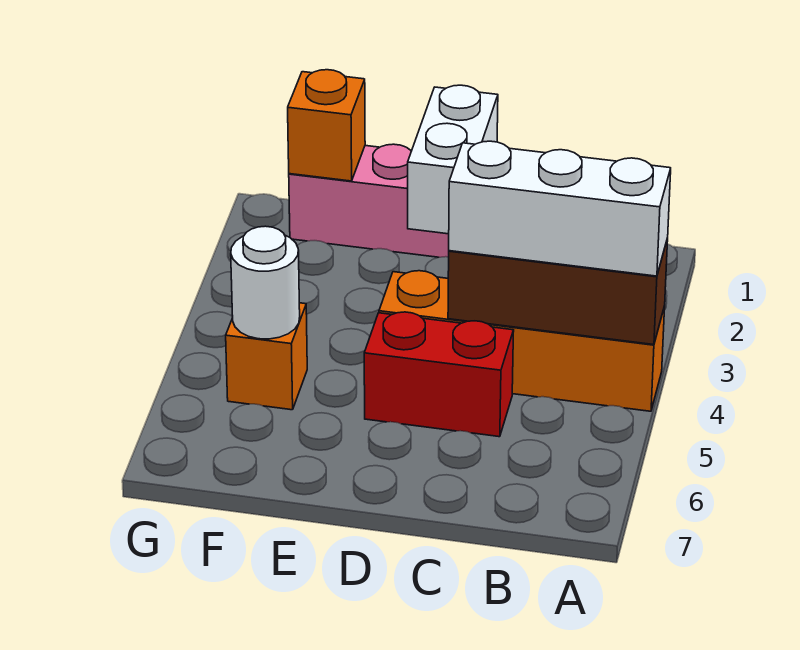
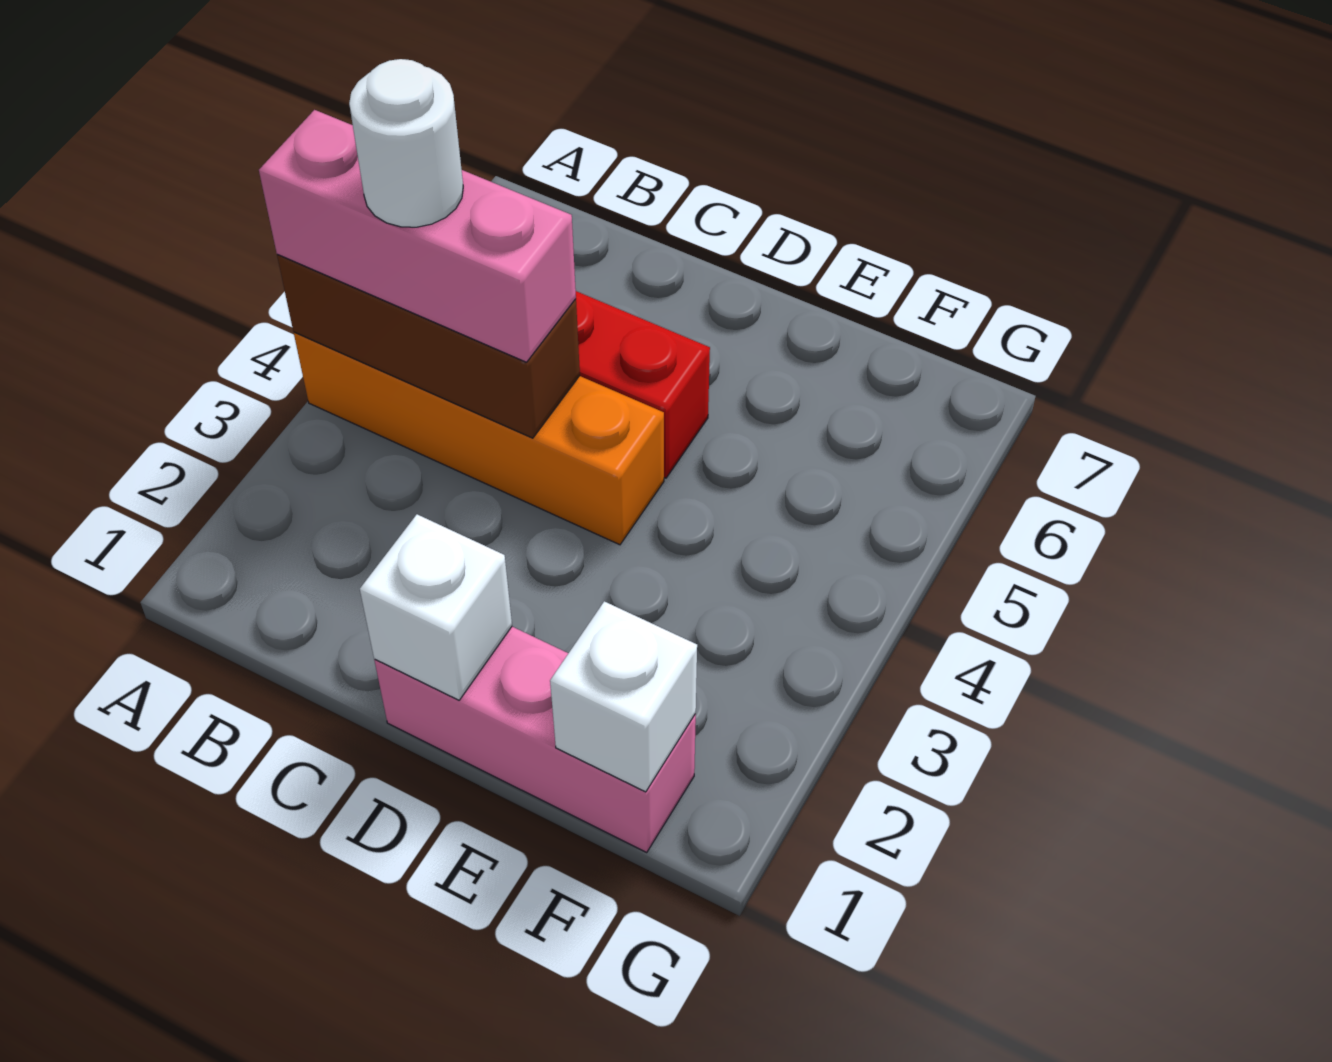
white 1x3 brick [449,141,671,276] -> pink 1x3 brick [259,110,576,362]
white 1x2 brick [408,85,498,234] -> white 1x1 brick [360,514,512,700]
orange 1x1 brick [288,70,365,181] -> white 1x1 brick [550,601,697,792]
orange 1x1 brick [226,303,307,410] -> none
white 1x1 round brick [231,226,300,339] -> white 1x1 round brick moved to [349,59,463,227]

